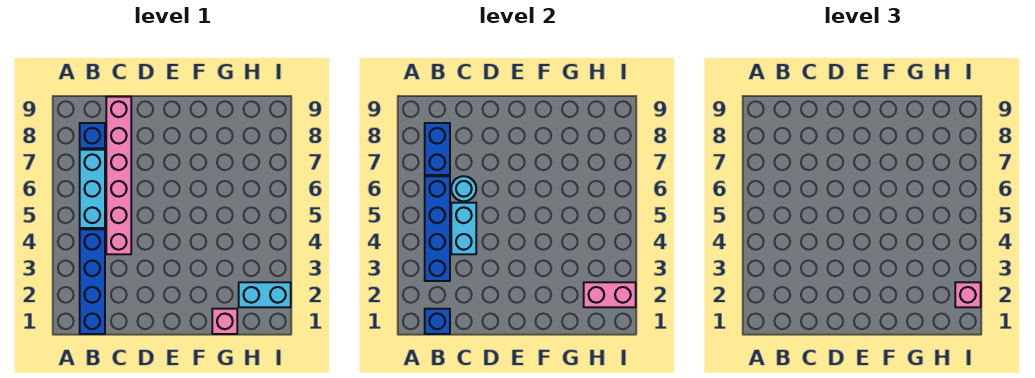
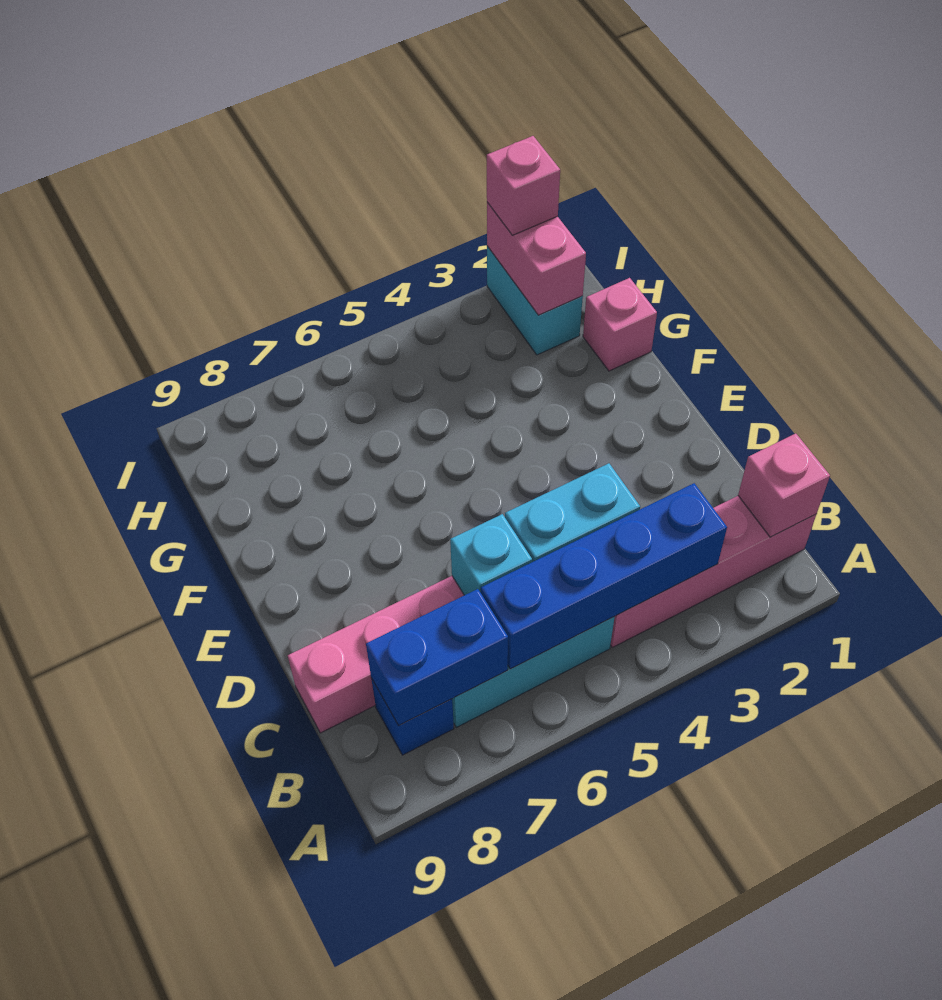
blue 1x4 brick [80,229,105,334] -> pink 1x4 brick [611,496,816,647]
blue 1x1 brick [425,309,450,334] -> pink 1x1 brick [738,434,830,537]
cyan 1x1 round brick [451,176,476,201] -> cyan 1x1 brick [450,514,532,595]

